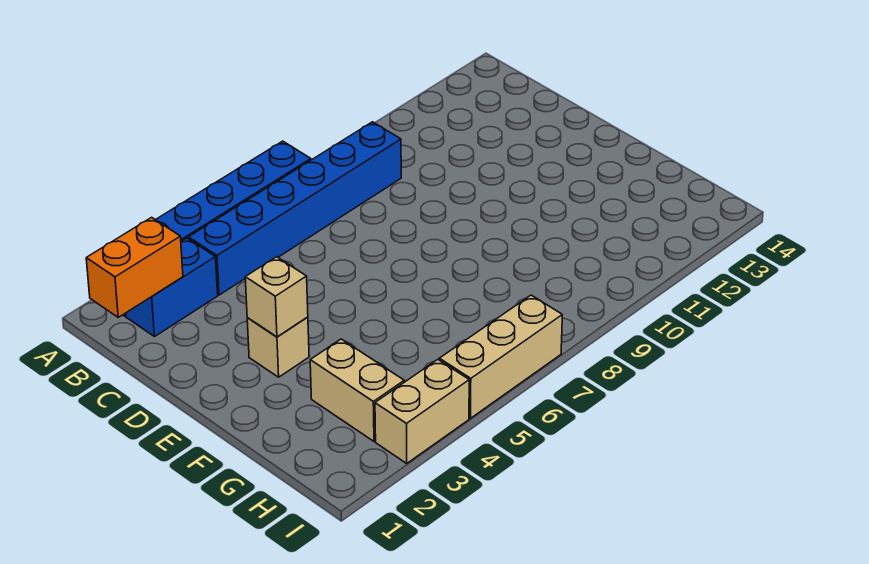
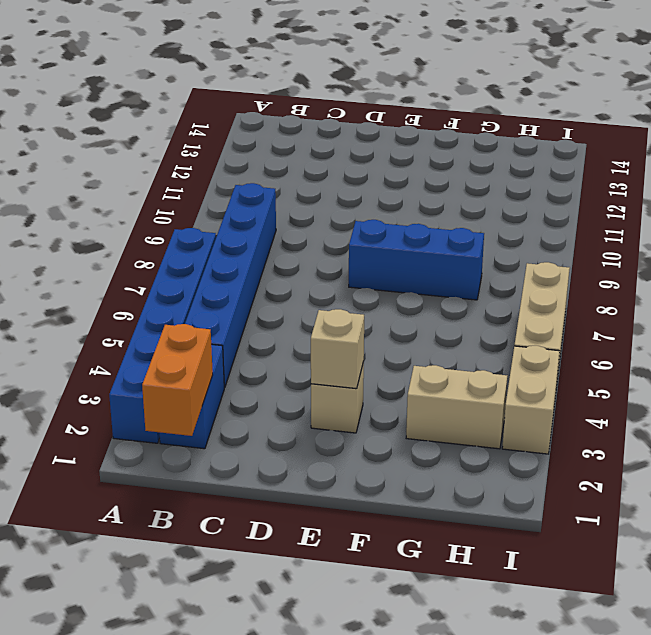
none -> blue 1x3 brick [349,220,484,300]

